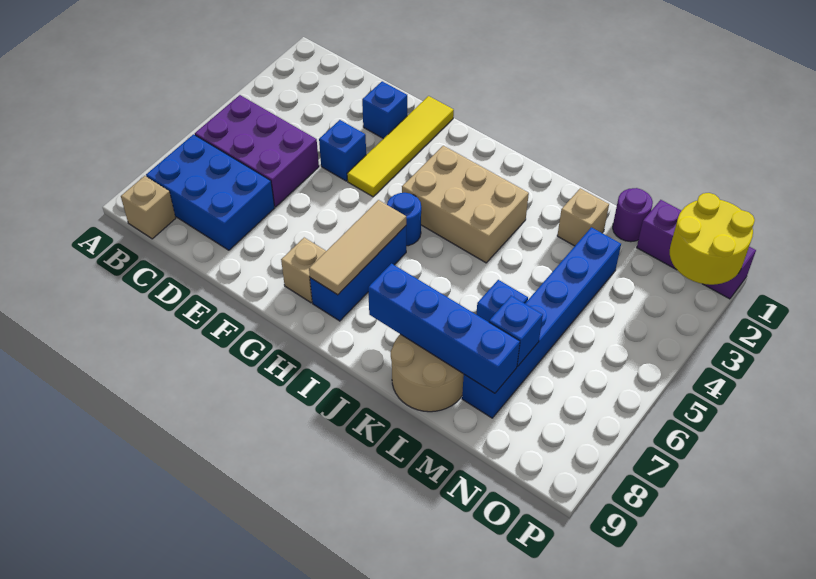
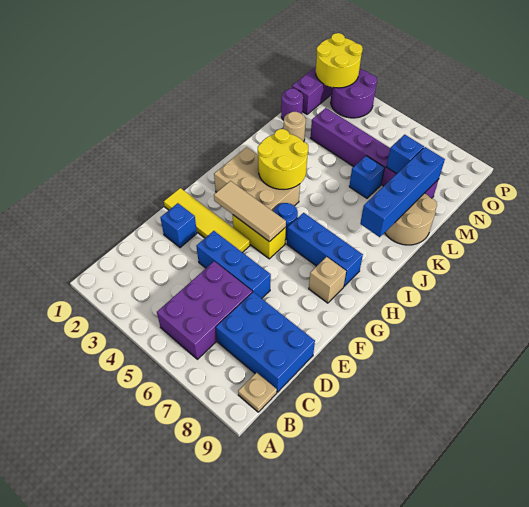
blue 2x3 brick [146,134,275,250] -> blue 2x3 brick turned to [216,292,315,392]
tan 1x1 brick [121,176,176,239] -> tan 1x1 plate [238,372,277,412]
blue 1x1 brick [319,120,366,181] -> blue 1x3 brick [196,231,271,298]
none -> yellow 1x2 brick [233,215,286,259]
tan 2x3 brick [402,146,529,263] -> tan 2x3 brick turned to [214,147,300,212]
tan 1x3 tile [309,200,406,295] -> tan 1x3 tile moved to [214,181,286,242]
none -> yellow 2x2 round brick [258,129,308,189]
tan 1x1 brick [557,189,609,246] -> tan 1x1 round brick [283,112,306,142]
blue 1x6 brick [462,227,621,418] -> purple 1x6 brick [311,108,439,198]
none -> purple 2x2 round brick [331,69,377,118]

